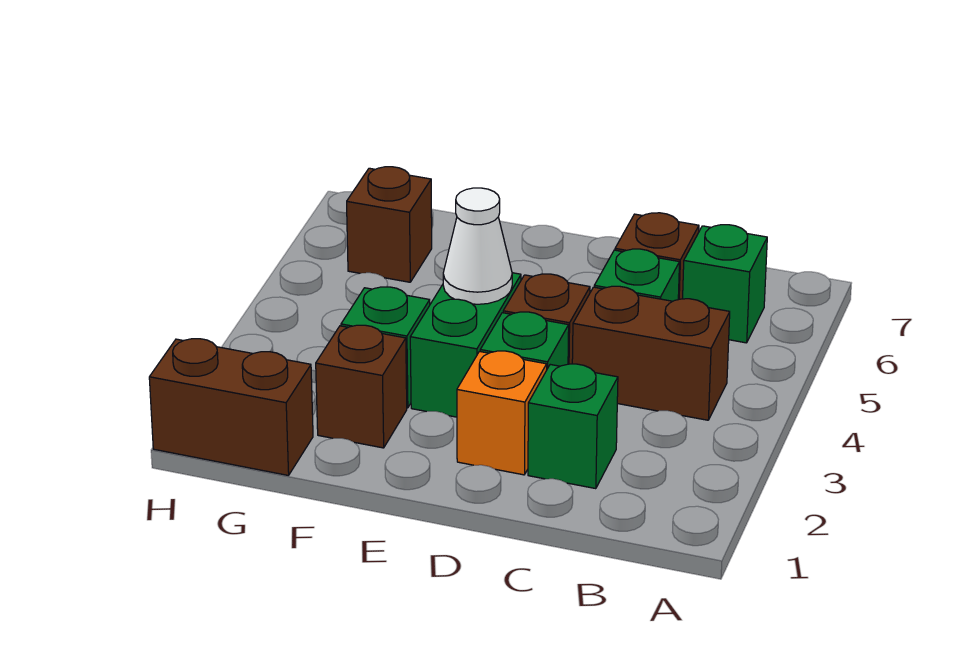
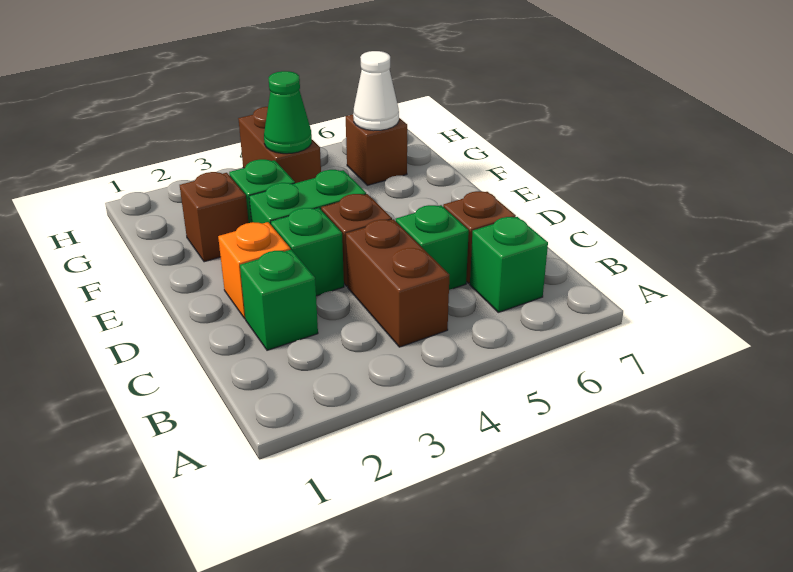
white 1x1 cone [443,188,512,304] -> white 1x1 cone moved to [353,51,399,131]
brown 1x2 brick [149,339,313,476] -> brown 1x2 brick moved to [238,107,321,183]
none -> green 1x1 cone [264,71,312,154]

